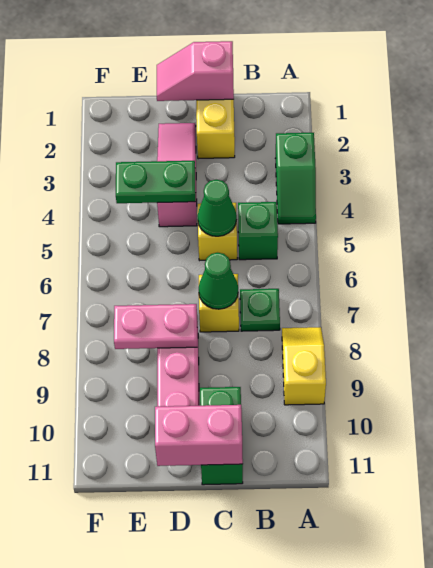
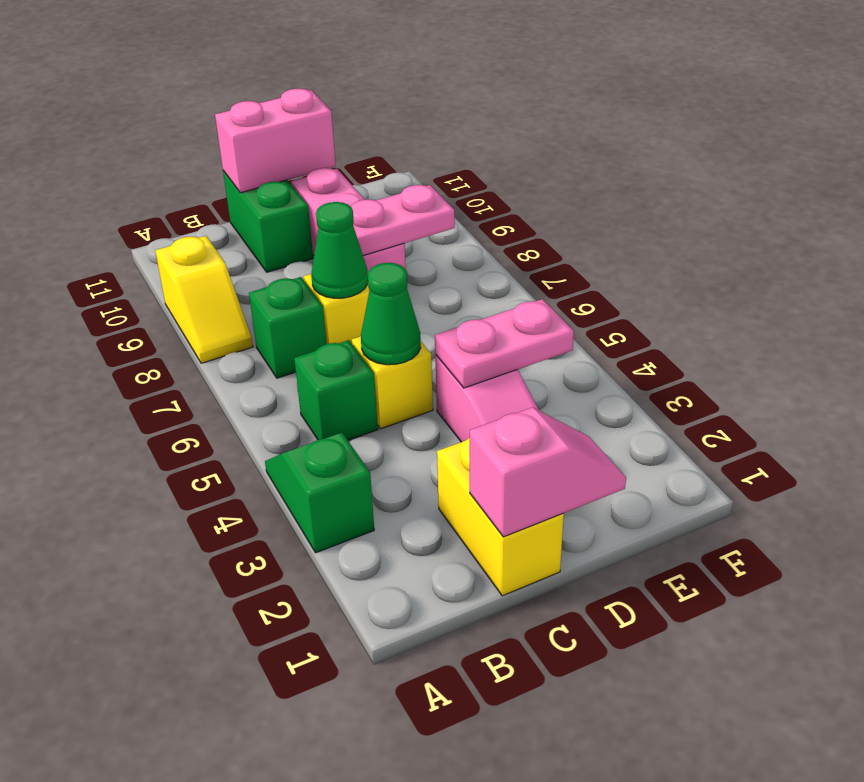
green 1x1 plate [240,289,280,331] -> green 1x1 brick [249,277,327,378]
green 1x2 plate [116,161,196,203] -> pink 1x2 plate [435,299,574,388]

